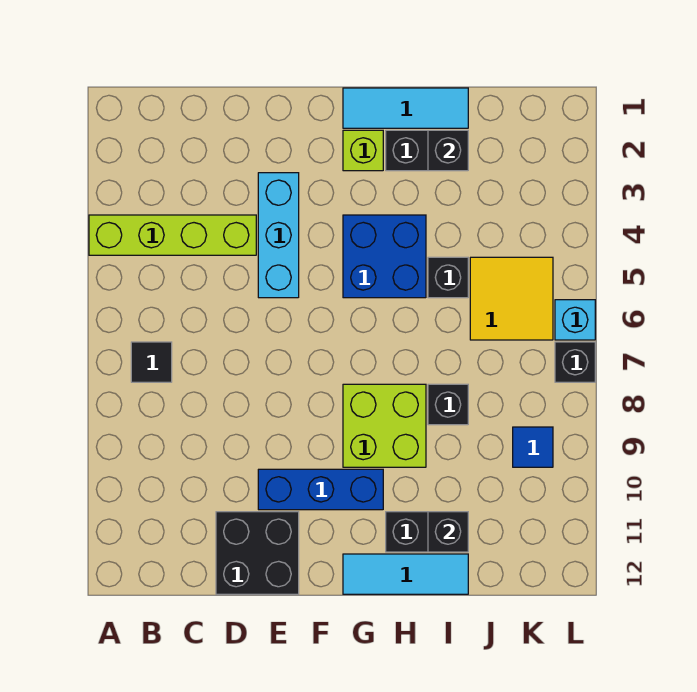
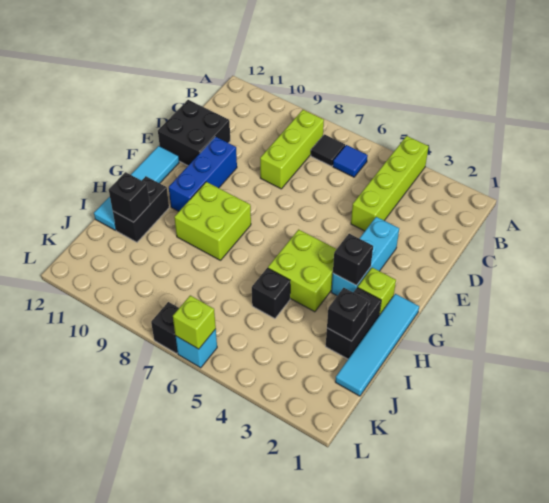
none -> lime 1x3 brick [260,110,324,189]
cyan 1x3 brick [258,173,299,298] -> cyan 1x3 brick turned to [331,217,399,296]
cyan 1x3 tile [343,88,468,128] -> cyan 1x4 tile [335,294,419,396]
blue 2x2 brick [343,215,426,298] -> lime 2x2 brick [268,230,336,312]
cyan 1x3 tile [343,554,468,594] -> cyan 1x4 tile [94,146,179,230]
black 1x1 brick [428,384,468,425] -> black 1x1 brick moved to [333,234,373,285]
yellow 2x2 tile [470,257,553,340] -> none
blue 1x1 tile [513,427,553,467] -> blue 1x1 tile moved to [333,145,368,177]
none -> lime 1x1 brick [173,295,216,349]

